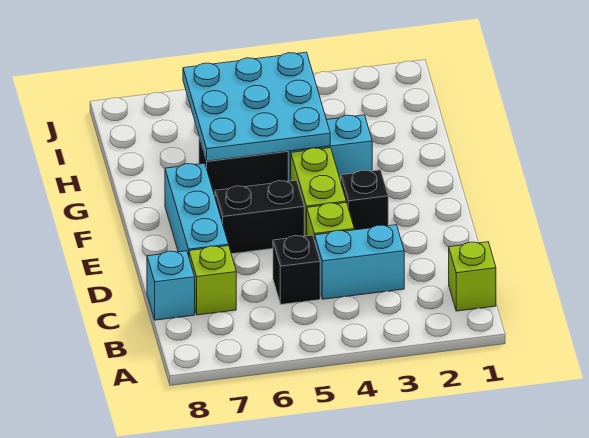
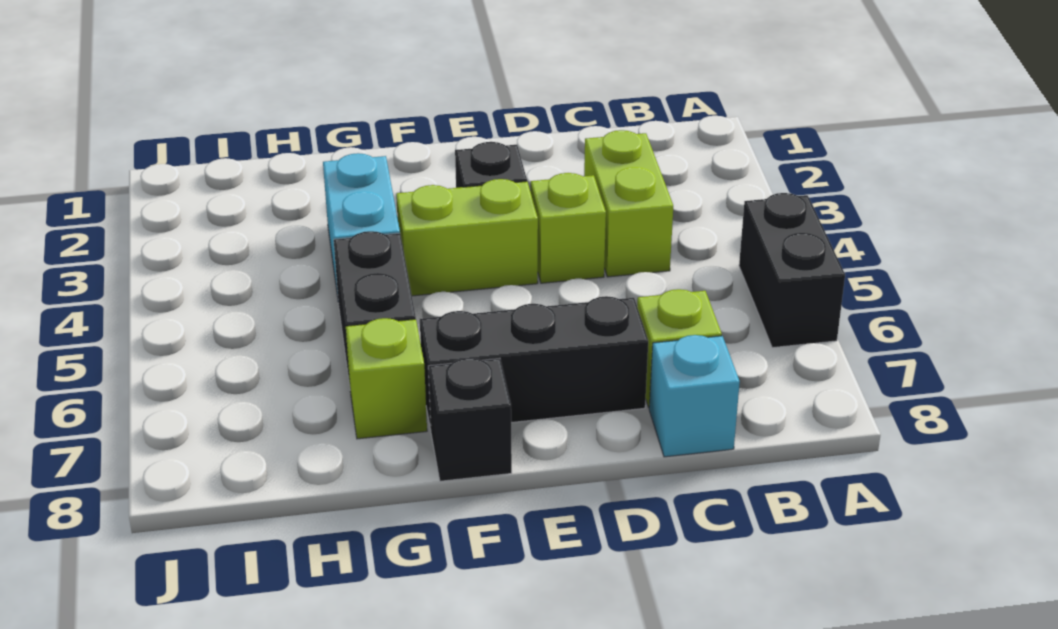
lime 1x1 brick [449,242,496,311] -> lime 1x1 brick moved to [346,318,427,439]
cyan 1x2 brick [315,225,404,299] -> lime 1x2 brick [584,130,673,277]
black 1x1 brick [273,235,320,304] -> black 1x1 brick moved to [428,358,512,481]
cyan 1x3 brick [165,163,229,256] -> black 1x3 brick [420,296,648,429]
black 1x2 brick [215,180,304,254] -> black 1x2 brick moved to [739,193,845,348]
cyan 3x3 plate [183,52,330,161] -> none

